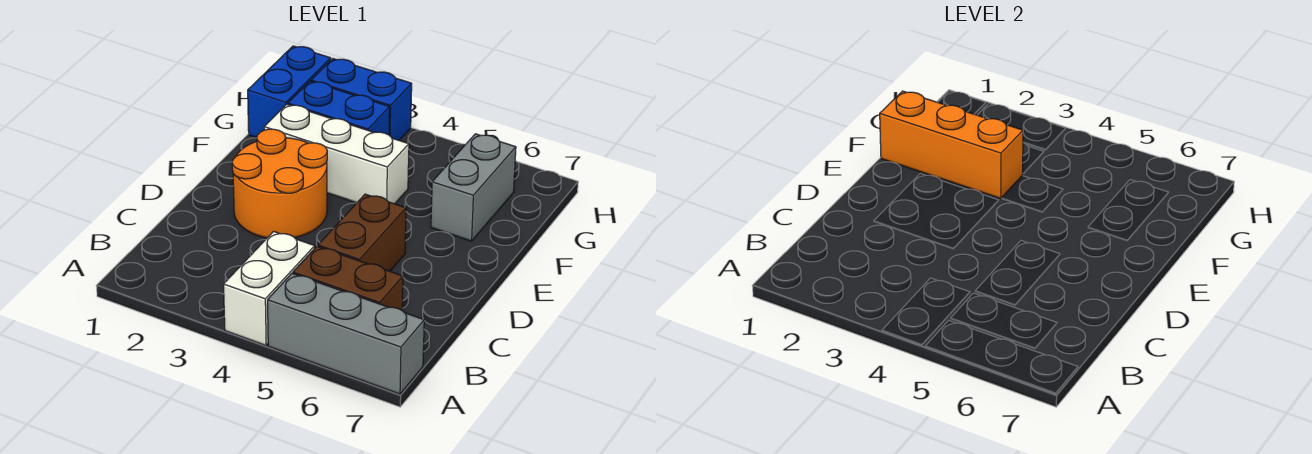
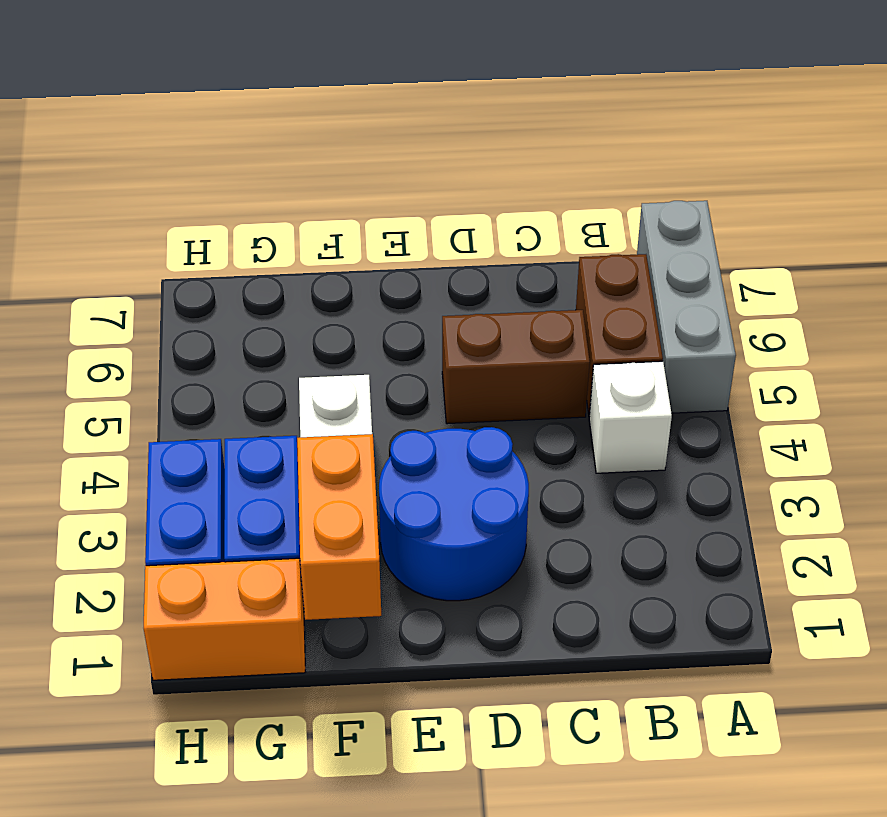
white 1x2 brick [224,231,315,346] -> white 1x1 brick [589,361,672,473]
orange 2x2 round brick [232,129,327,238] -> blue 2x2 round brick [379,427,529,601]
orange 1x3 brick [880,91,1023,199] -> orange 1x2 brick [297,434,381,620]
grey 1x2 brick [431,134,516,241] -> none
blue 1x2 brick [248,46,331,138] -> orange 1x2 brick [144,558,305,680]

